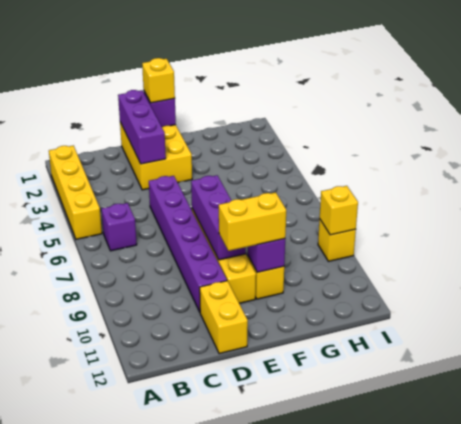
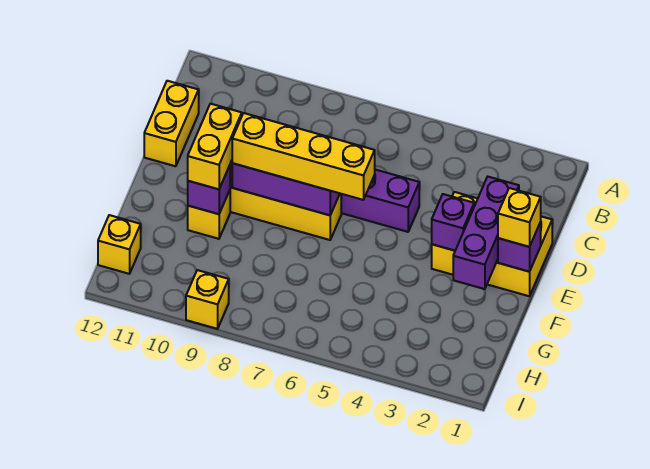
yellow 1x4 brick [49,146,102,239] -> yellow 1x4 brick moved to [232,113,375,200]
purple 1x1 brick [102,203,137,251] -> purple 1x1 brick moved to [432,194,474,251]
purple 1x3 brick [118,90,166,164] -> purple 1x3 brick turned to [453,177,519,289]
yellow 1x2 brick [200,281,248,354] -> yellow 1x2 brick turned to [144,81,199,166]
yellow 1x1 brick [320,186,358,235] -> yellow 1x1 brick moved to [98,215,141,274]

